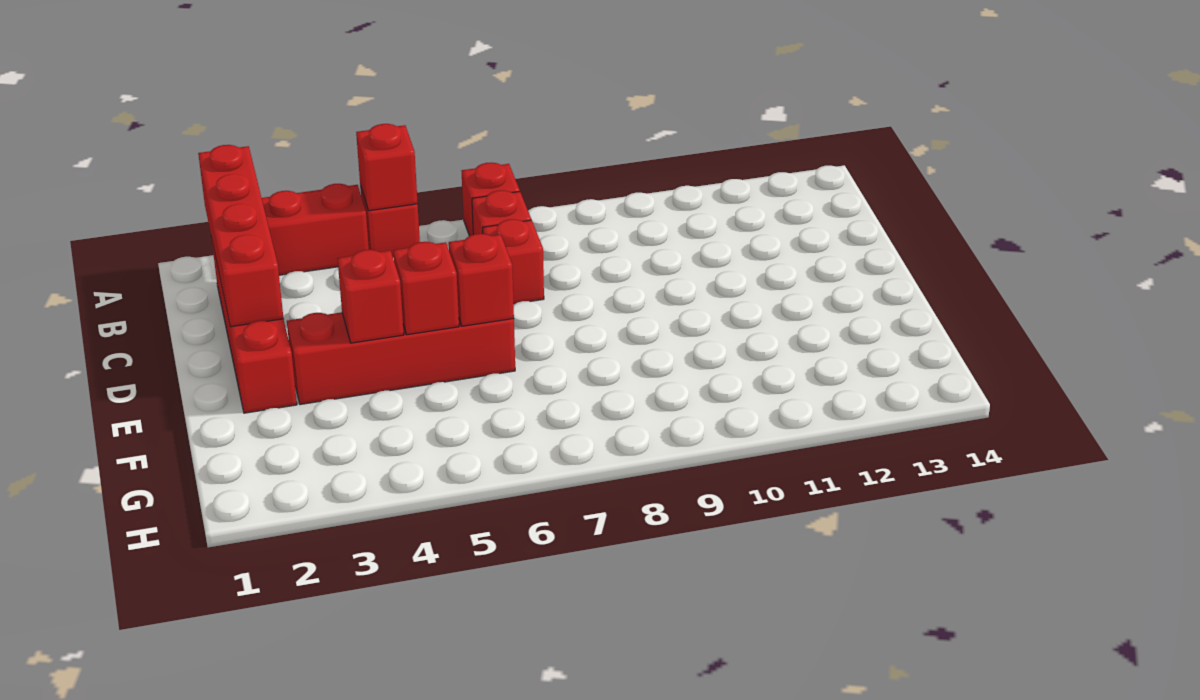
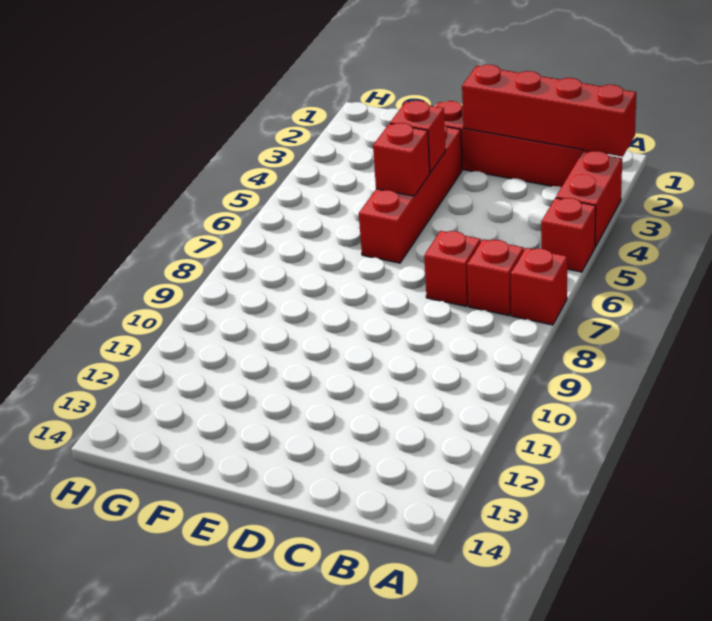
red 1x1 brick [356,124,418,211] -> none
red 1x1 brick [449,233,514,326] -> none

